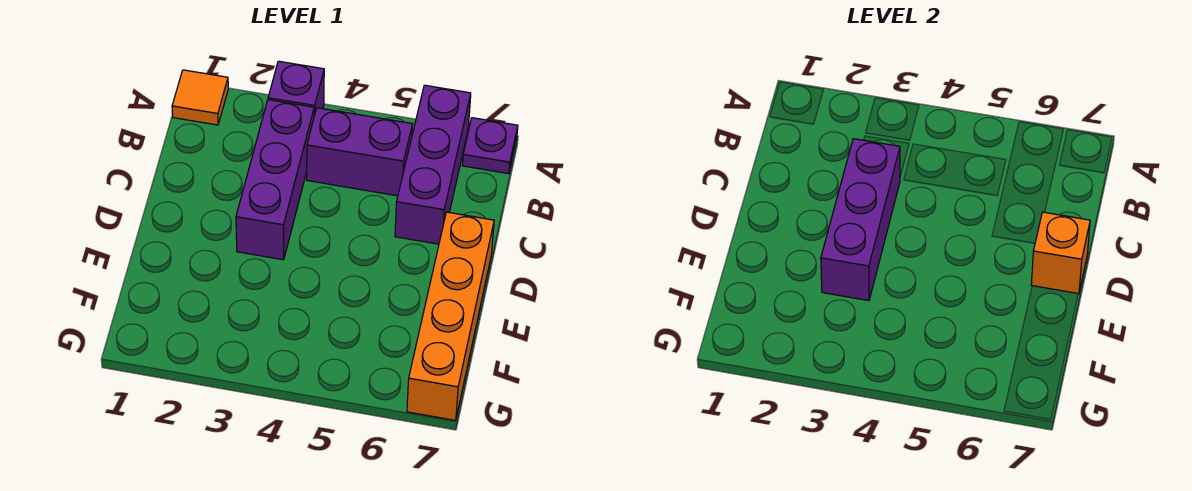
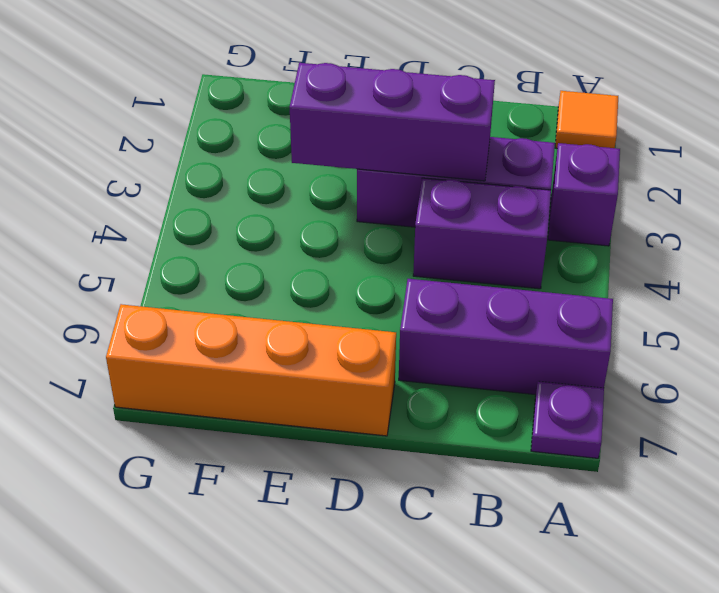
purple 1x2 brick [307,108,413,196] -> purple 1x2 brick turned to [413,178,551,289]
orange 1x1 brick [1031,212,1090,294] -> none

